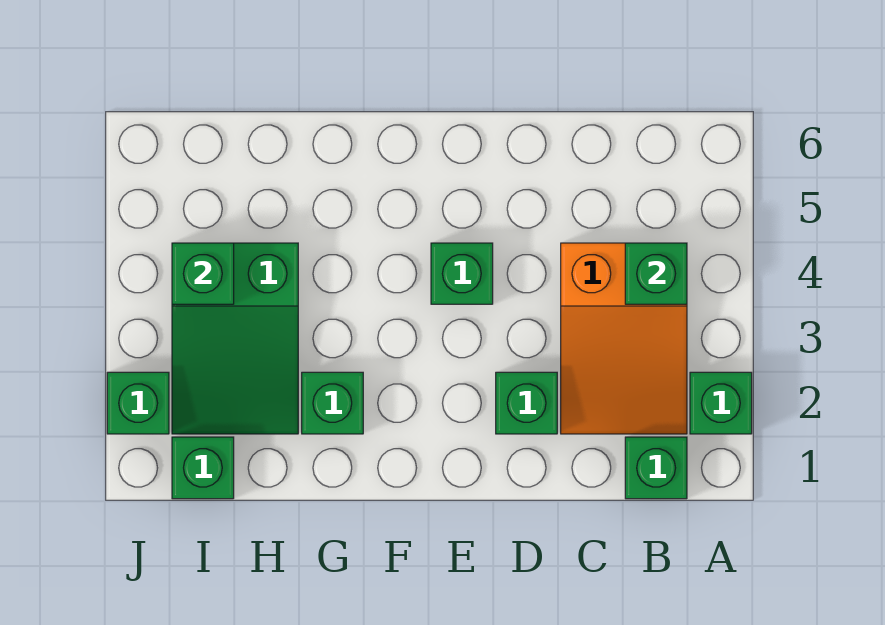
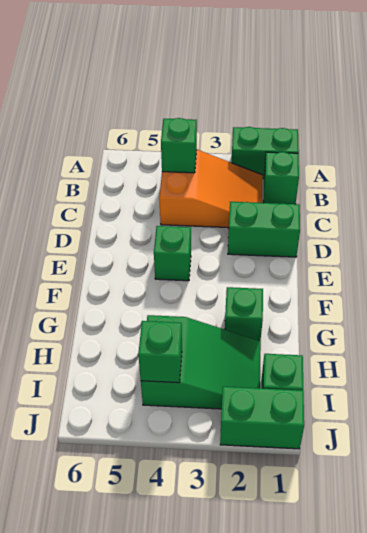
green 1x1 brick [690,372,752,434] -> green 1x2 brick [231,127,299,179]
green 1x1 brick [496,372,557,434] -> green 1x2 brick [228,202,300,257]
green 1x1 brick [107,372,169,434] -> green 1x2 brick [220,387,304,449]

